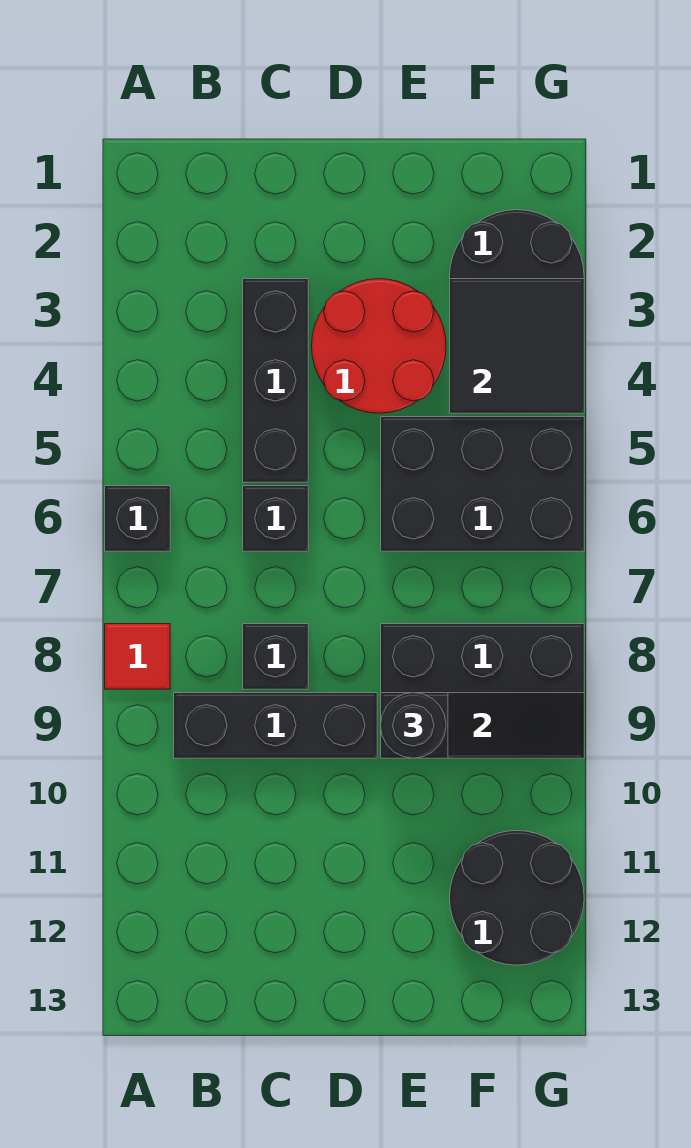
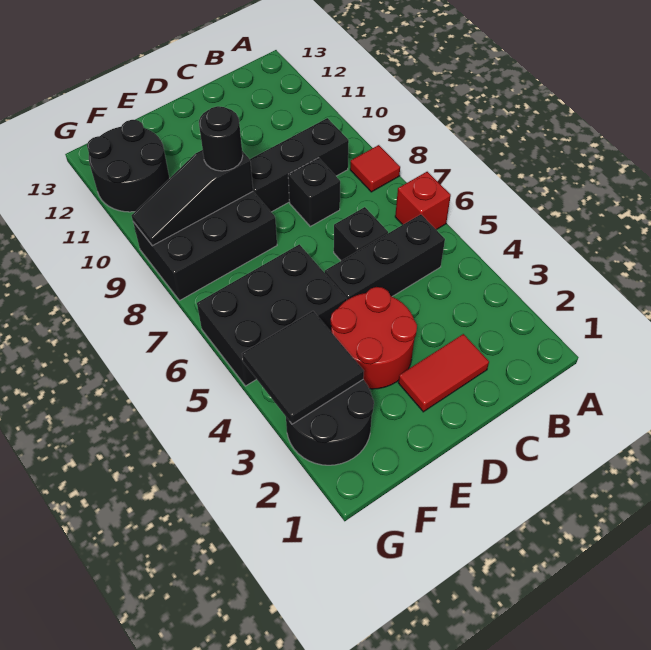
black 1x1 brick [105,486,170,551] -> red 1x1 brick [395,172,451,230]
none -> red 1x2 tile [398,334,489,412]
black 1x3 brick [243,279,308,482] -> black 1x3 brick turned to [325,214,445,300]

